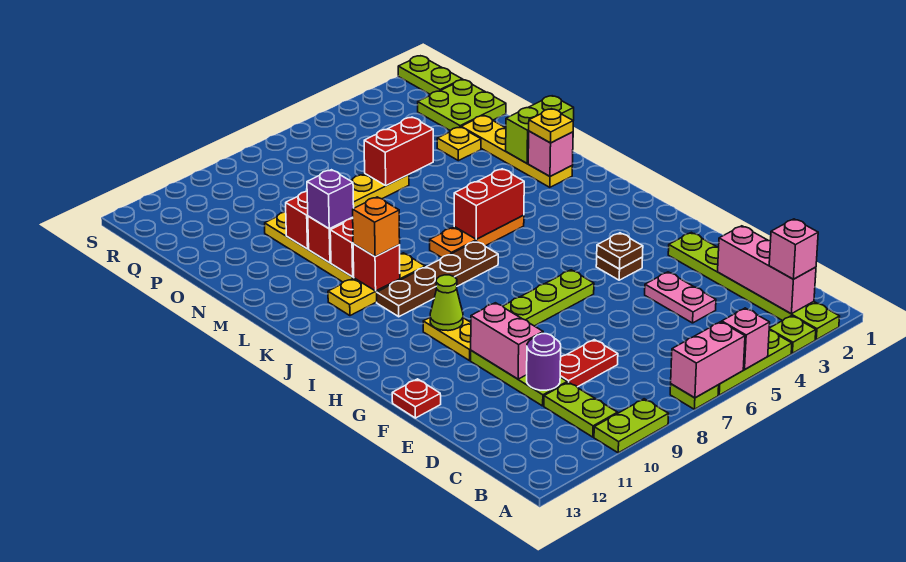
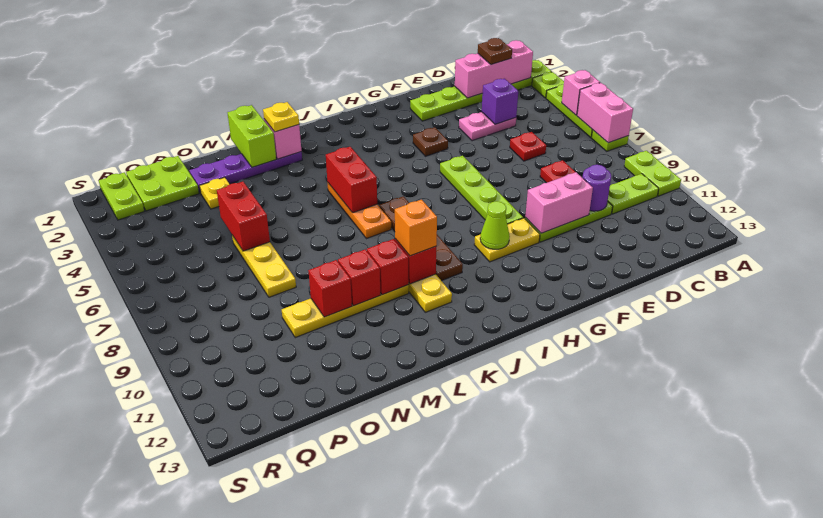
pink 1x1 brick [769,219,818,279] -> none
red 1x1 plate [392,379,441,418] -> red 1x1 plate moved to [510,132,546,161]
brown 1x1 plate [597,233,643,269] -> brown 1x1 plate moved to [478,38,512,65]
yellow 1x4 plate [461,115,572,187] -> purple 1x4 plate [189,152,302,193]
purple 1x1 brick [307,170,354,229] -> purple 1x1 brick moved to [482,79,518,124]
lime 1x2 plate [398,56,462,94] -> lime 1x2 plate turned to [99,172,144,220]

